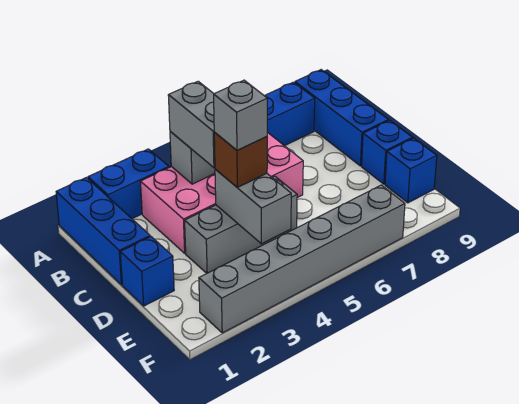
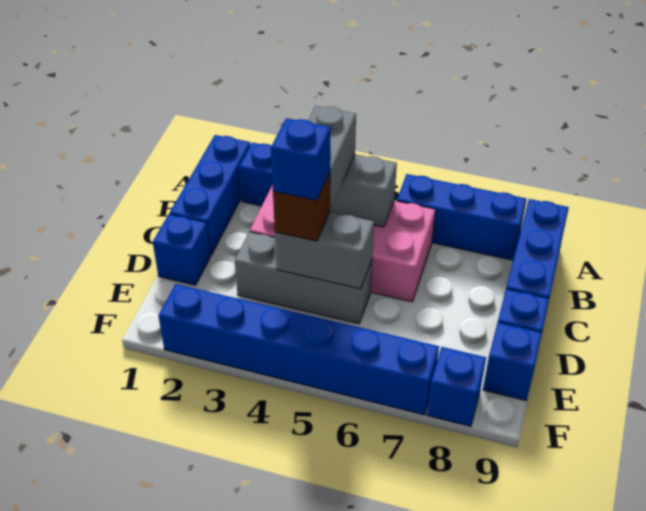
grey 1x2 brick [215,169,291,244] -> grey 1x2 brick turned to [275,212,374,289]
grey 1x1 brick [214,80,267,150] -> blue 1x1 brick [271,118,331,200]
grey 1x6 brick [199,185,405,333] -> blue 1x6 brick [158,284,439,415]
none -> blue 1x1 brick [427,347,486,426]

